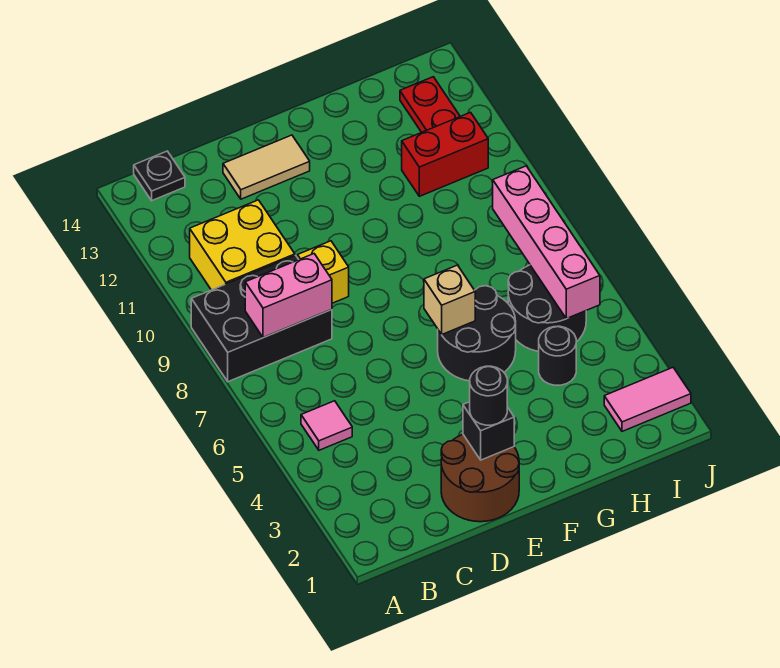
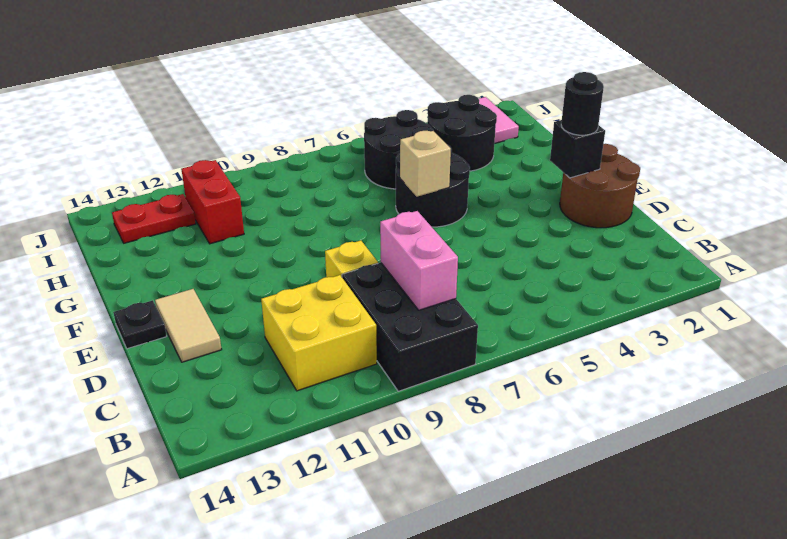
pink 1x1 tile [301,401,352,450] -> none
black 1x1 plate [134,151,185,201] -> black 1x1 plate moved to [113,300,167,349]
black 1x1 round brick [539,326,576,385] -> black 2x2 round brick [427,95,497,171]
pink 1x4 brick [493,166,600,319] -> none

